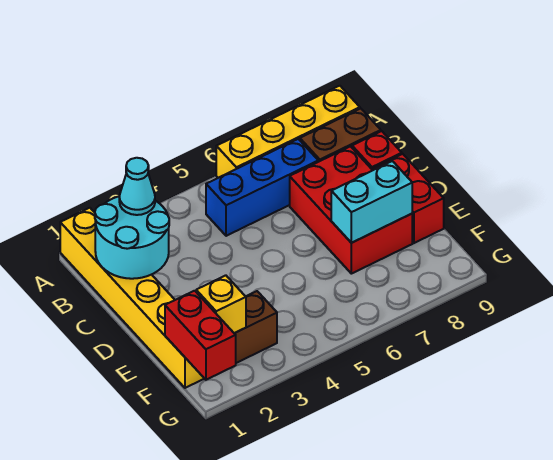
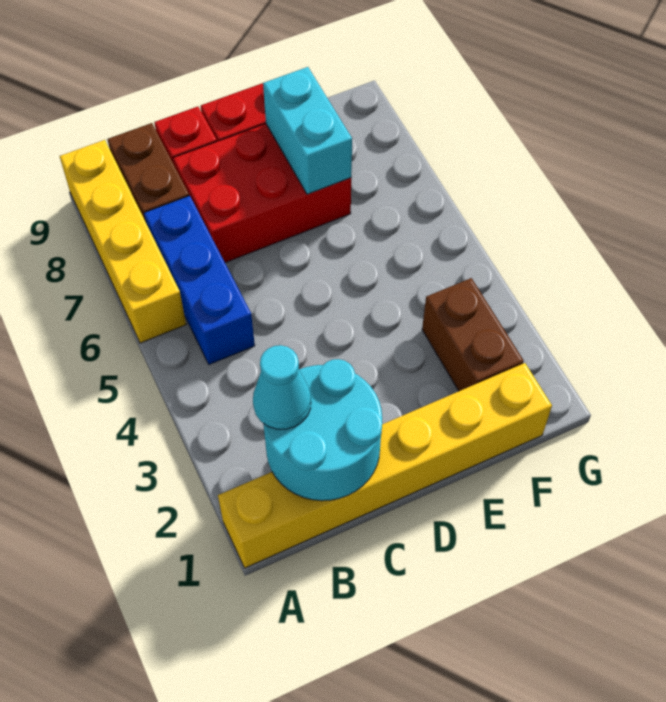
red 1x2 brick [165,291,236,380] -> none
yellow 1x1 brick [196,275,246,333] -> none

